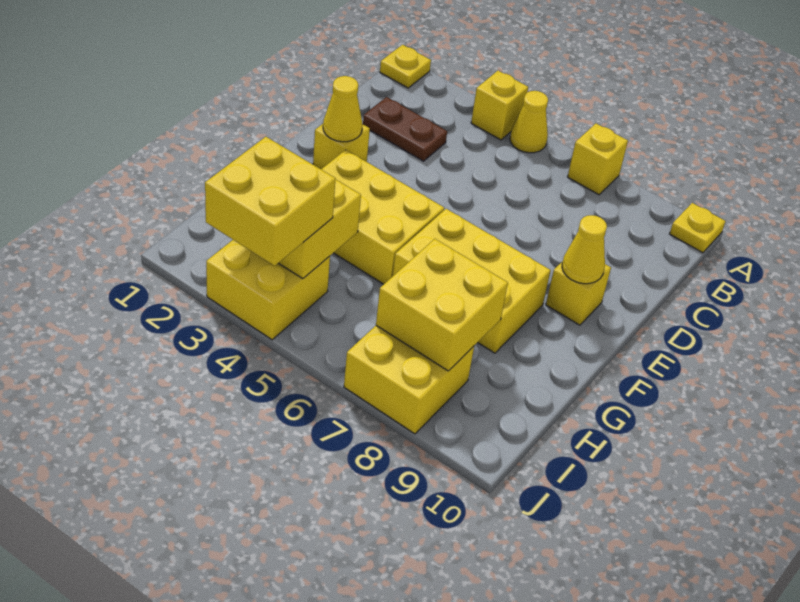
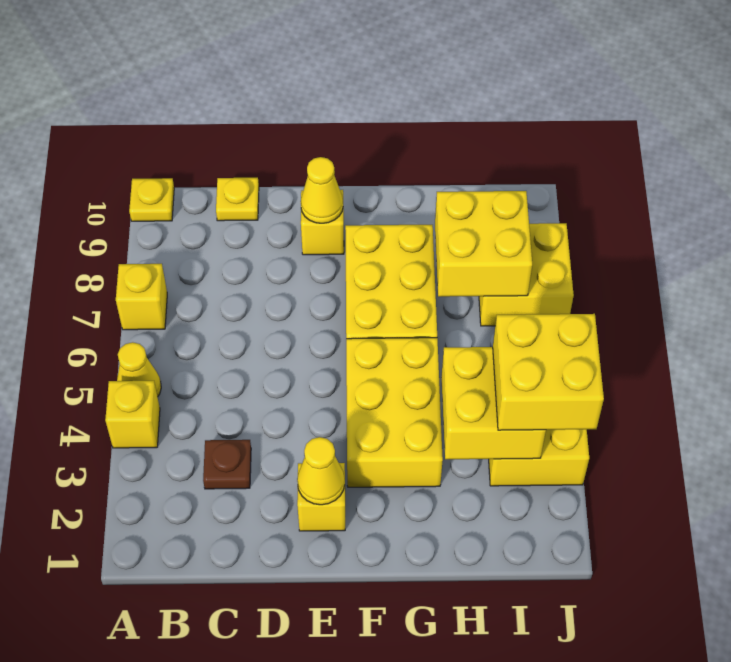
yellow 1x1 plate [380,45,431,88] -> yellow 1x1 plate moved to [216,178,259,221]
brown 1x2 plate [363,97,447,161] -> brown 1x1 plate [203,440,251,489]

